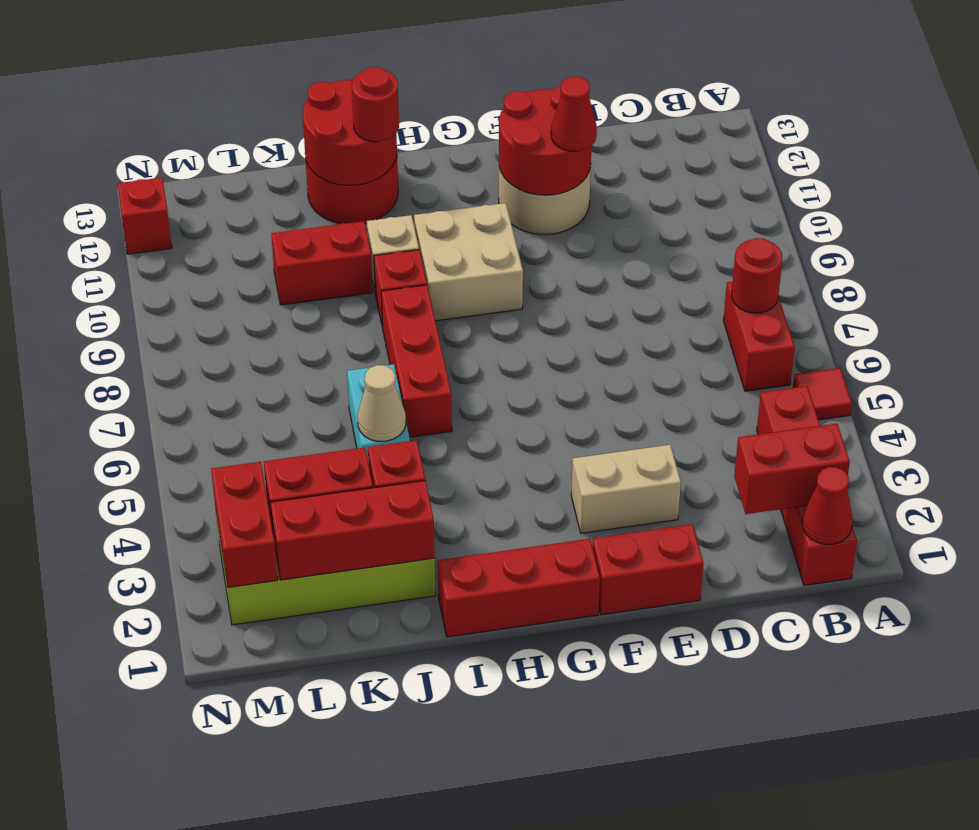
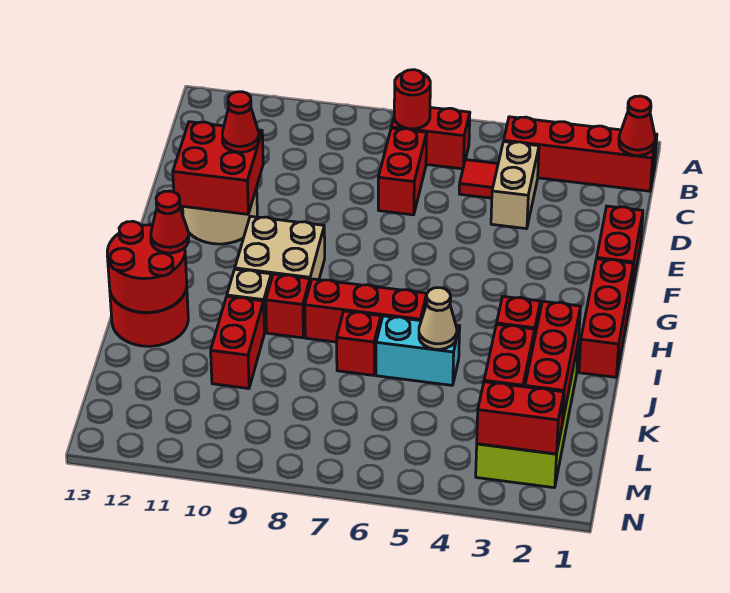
red 1x1 tile [793,368,852,420] -> red 1x1 tile moved to [459,160,498,198]
red 1x2 brick [734,424,850,514] -> red 1x2 brick moved to [378,128,427,215]
tan 1x2 brick [571,445,681,533] -> tan 1x2 brick moved to [491,142,539,229]
red 2x2 round brick [499,86,592,195] -> red 2x2 brick [173,122,263,214]
red 1x1 round brick [352,67,399,142] -> red 1x1 cone [151,191,189,253]
red 1x1 brick [117,178,172,254] -> red 1x1 brick moved to [337,311,381,375]

